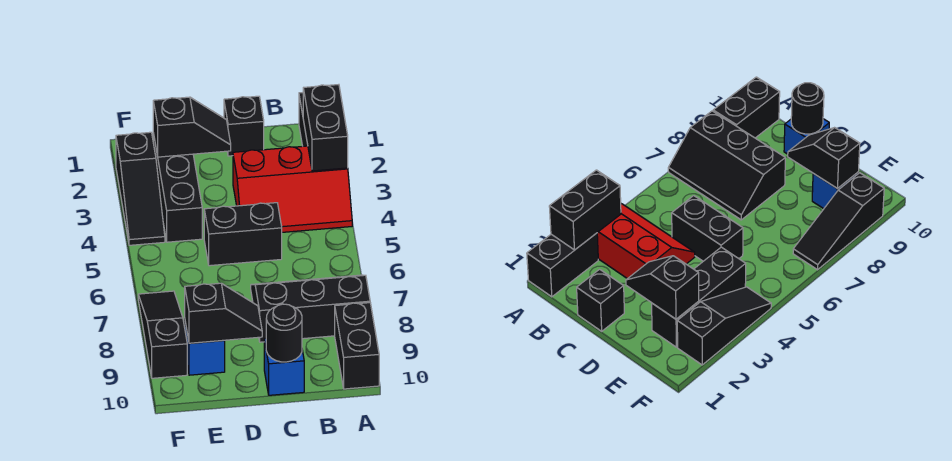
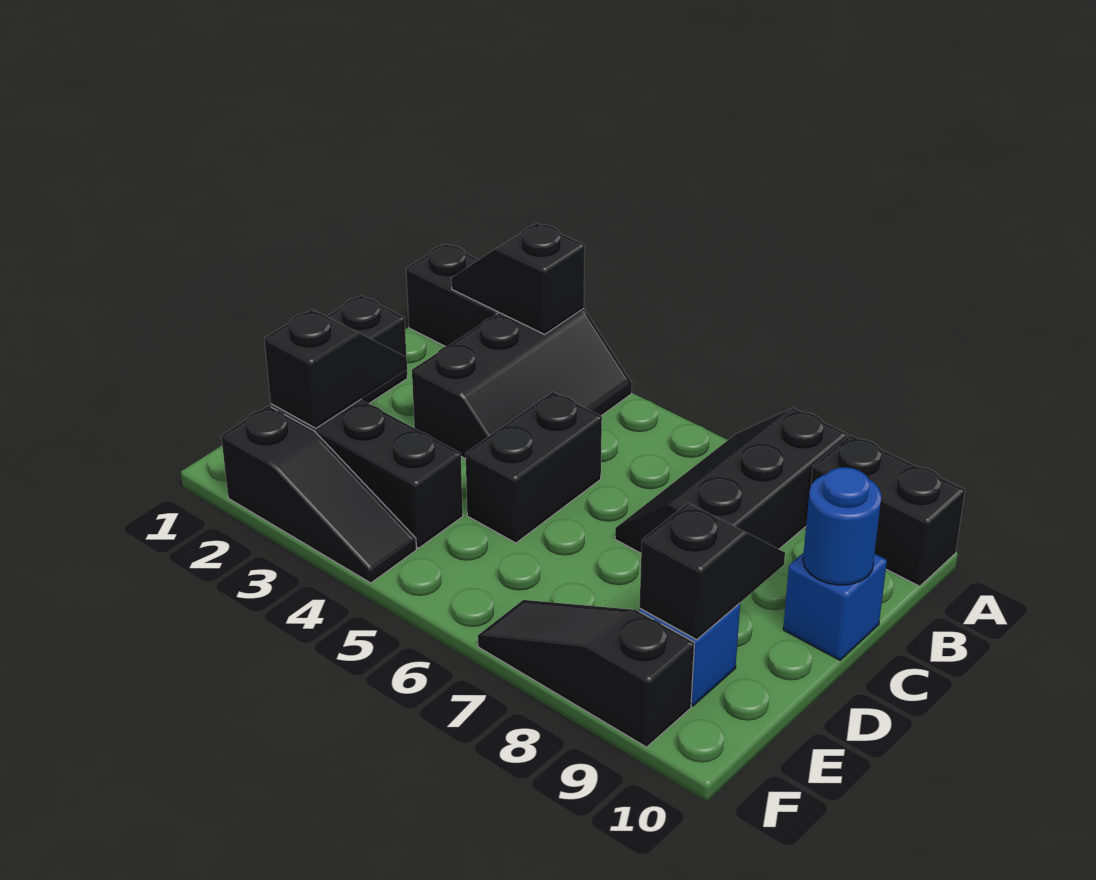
black 1x2 brick [303,85,348,171] -> black 1x2 slope [451,223,585,334]
red 2x3 slope [233,146,352,232] -> black 2x3 slope [412,309,632,459]
black 1x1 round brick [266,304,302,362] -> blue 1x1 round brick [803,467,882,585]

